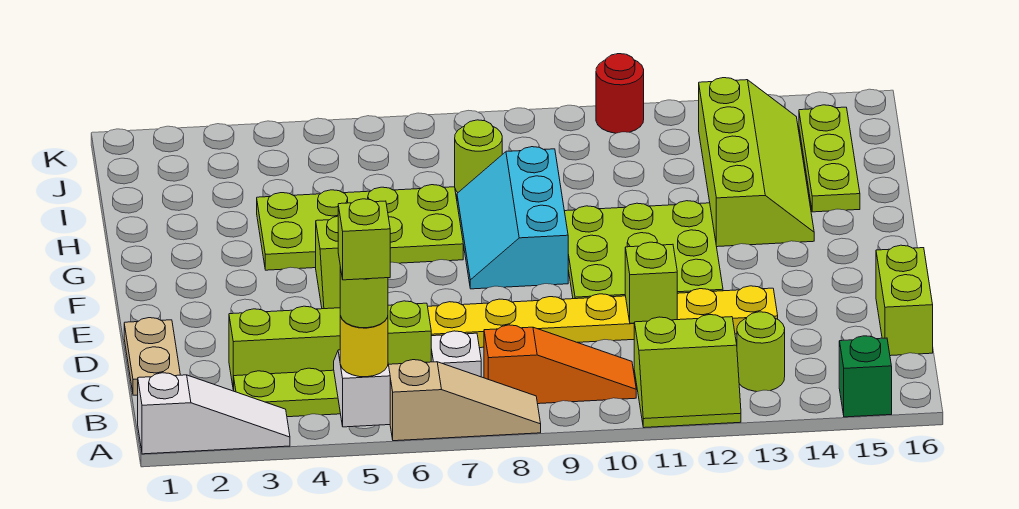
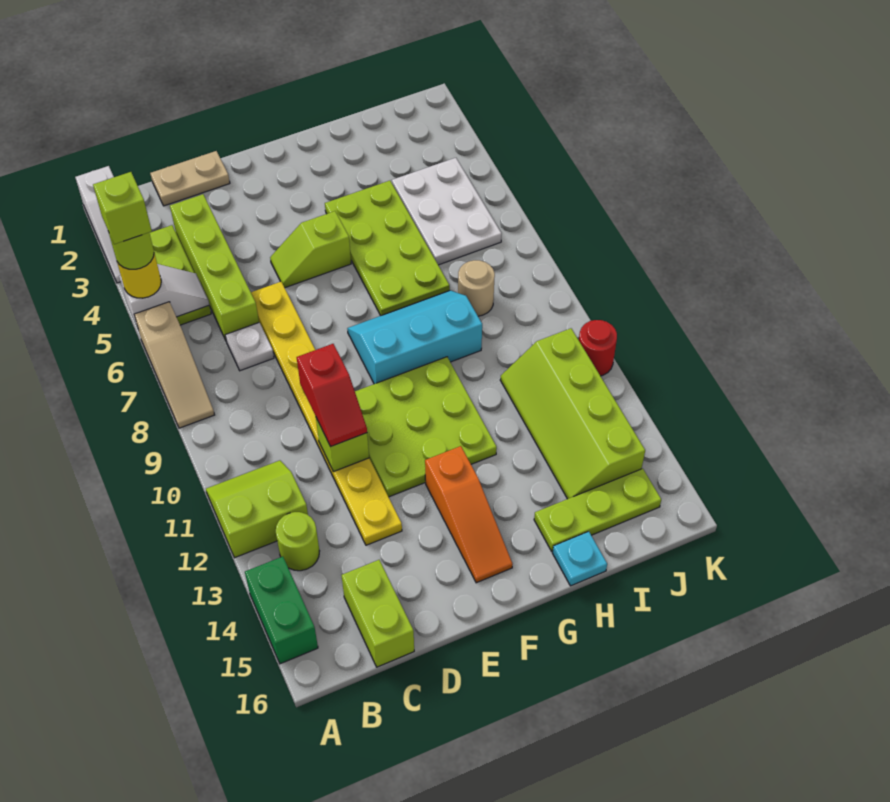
lime 2x2 slope [634,315,741,428] -> lime 2x2 slope turned to [206,460,308,558]
green 1x1 brick [839,336,892,417] -> green 1x2 brick [245,557,318,664]
orange 1x3 slope [484,325,636,404] -> orange 1x3 slope moved to [425,446,513,583]
lime 1x2 brick [876,245,933,356] -> lime 1x2 brick turned to [342,560,414,667]
none -> red 1x2 slope [297,344,367,447]
lime 2x4 slope [699,78,814,247] -> lime 2x4 slope turned to [500,328,645,499]
none -> cyan 1x1 plate [553,532,607,586]
none -> white 2x3 plate [392,158,502,265]
lime 1x1 round brick [455,120,502,192] -> tan 1x1 round brick [458,260,495,316]

